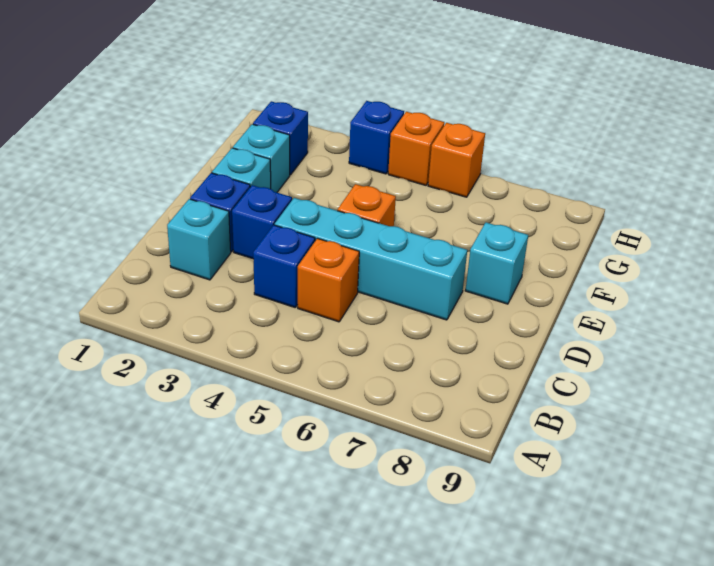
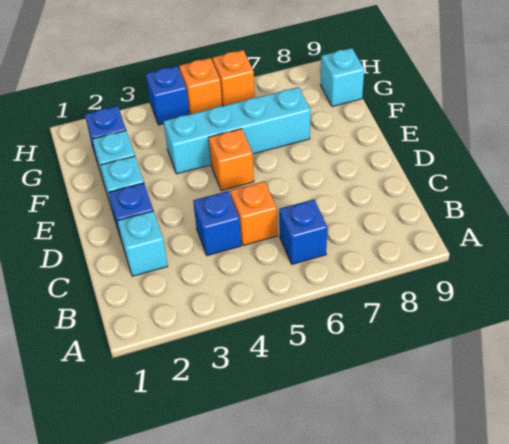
blue 1x1 brick [232,185,292,259] -> blue 1x1 brick moved to [279,199,327,264]
cyan 1x4 brick [275,198,467,320] -> cyan 1x4 brick moved to [163,87,310,174]
cyan 1x1 brick [465,222,528,304] -> cyan 1x1 brick moved to [320,48,364,107]

